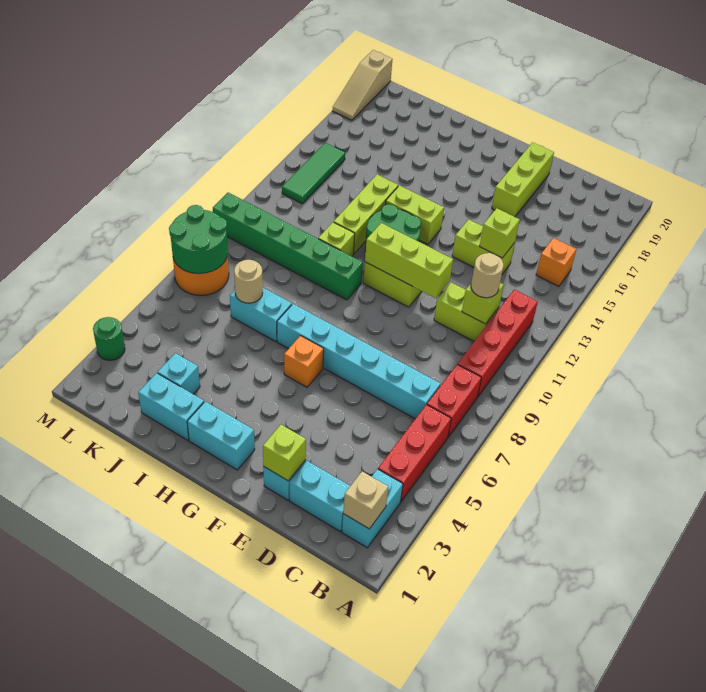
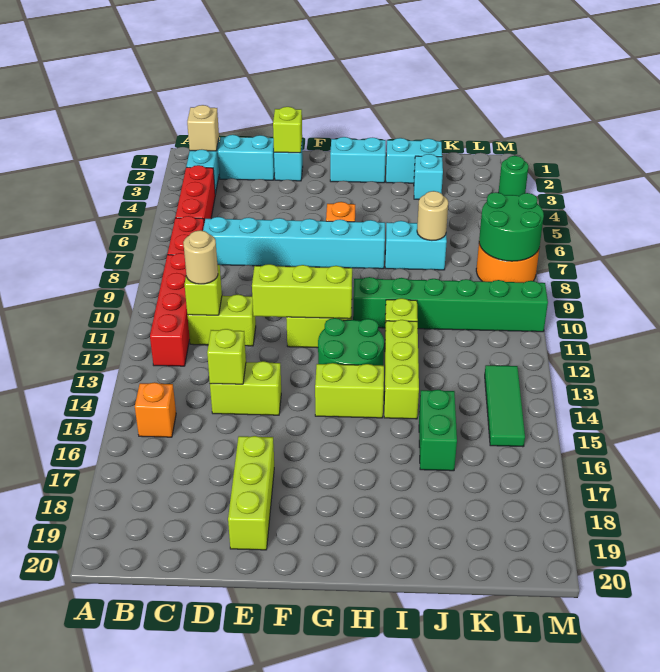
none -> green 1x2 brick [419,390,457,471]
tan 1x3 slope [332,50,392,120] -> none

